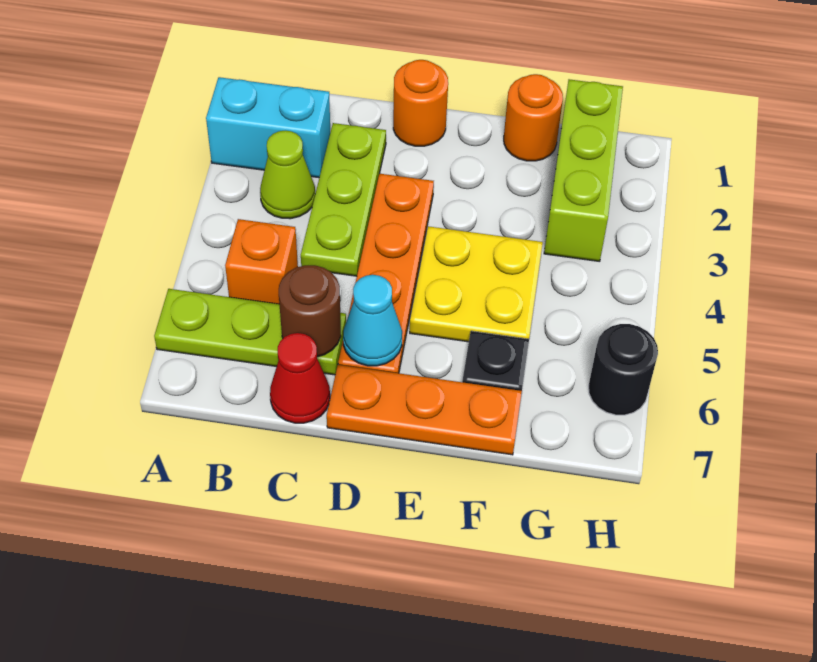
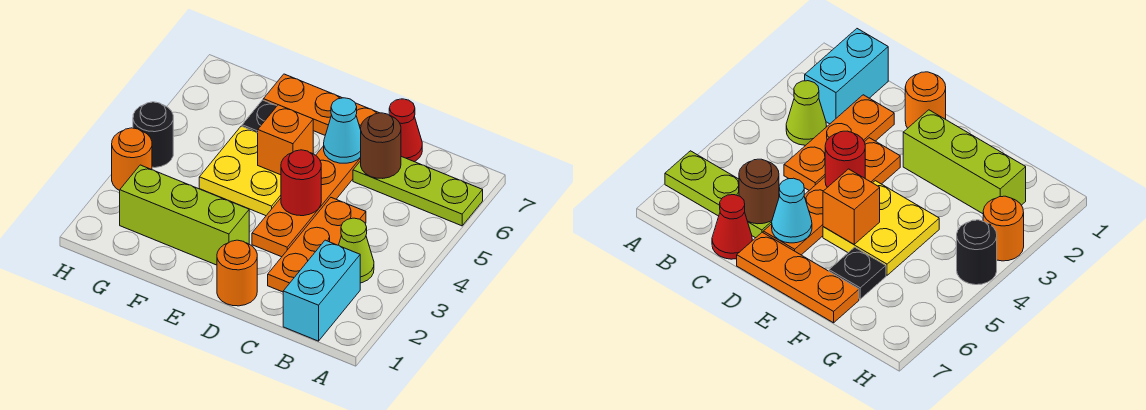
cyan 1x2 brick [206,77,330,178] -> cyan 1x2 brick turned to [283,240,360,341]
orange 1x1 brick [225,219,298,304] -> orange 1x1 brick moved to [258,105,313,175]
lime 1x3 plate [301,123,386,276] -> orange 1x3 plate [268,198,366,292]
none -> red 1x1 round brick [281,150,321,216]
orange 1x1 round brick [504,74,563,161] -> orange 1x1 round brick moved to [112,128,152,190]
lime 1x3 brick [544,79,623,262] -> lime 1x3 brick turned to [120,165,249,265]
black 1x1 round brick [589,324,658,415] -> black 1x1 round brick moved to [133,102,173,168]

